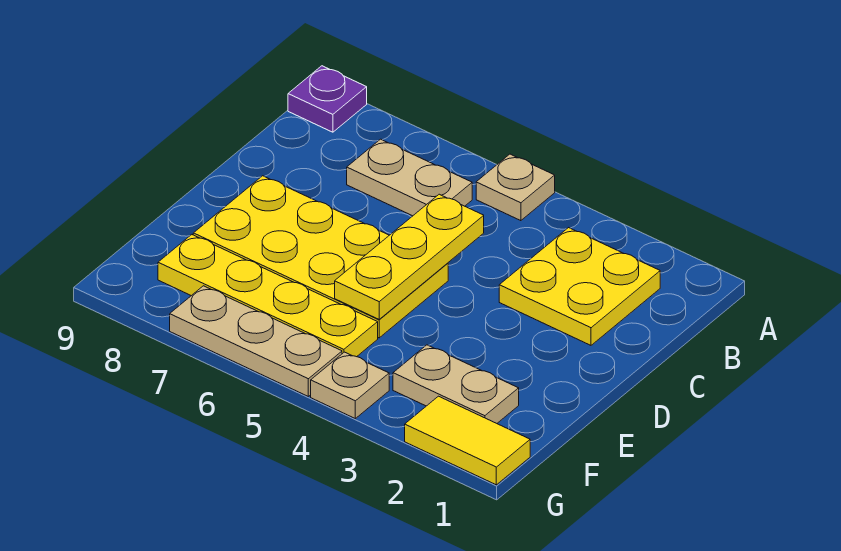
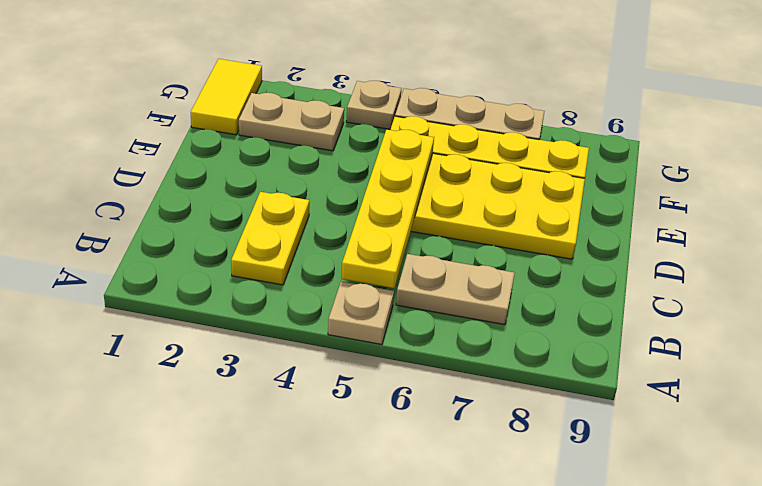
purple 1x1 plate [288,66,367,132] -> none
yellow 2x2 plate [499,228,660,345] -> yellow 1x2 plate [231,192,309,285]
yellow 1x3 plate [335,194,484,319] -> yellow 1x4 plate [341,129,434,288]
yellow 1x2 tile [405,396,530,485] -> yellow 1x2 tile turned to [191,59,262,135]

